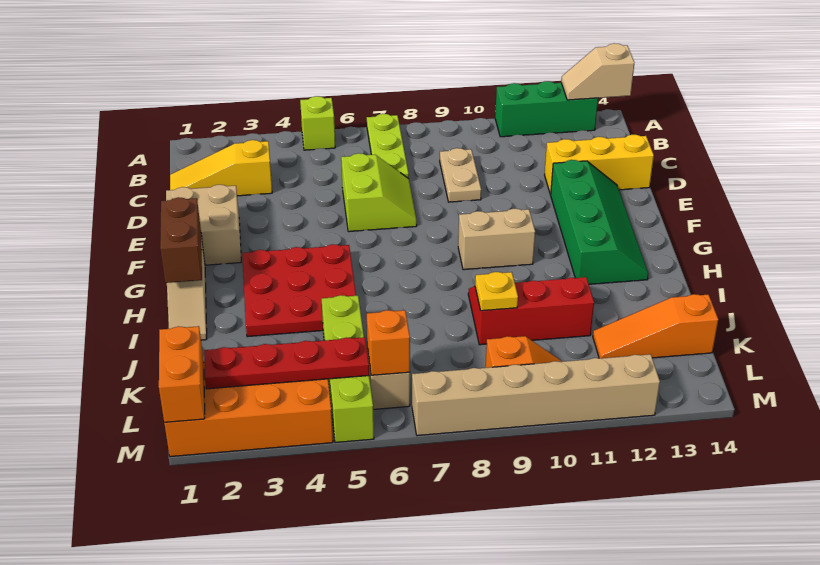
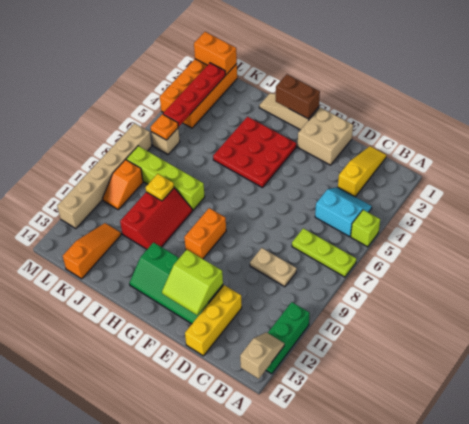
none -> cyan 2x2 slope [315,187,372,237]
lime 2x2 slope [341,153,417,232] -> lime 2x2 slope moved to [162,250,223,315]
tan 1x2 brick [458,209,535,270] -> orange 1x2 brick [184,208,226,259]
lime 1x4 brick [322,295,374,443] -> lime 1x4 brick moved to [126,146,205,210]
orange 1x1 brick [367,310,410,375] -> orange 1x1 plate [151,114,178,140]

